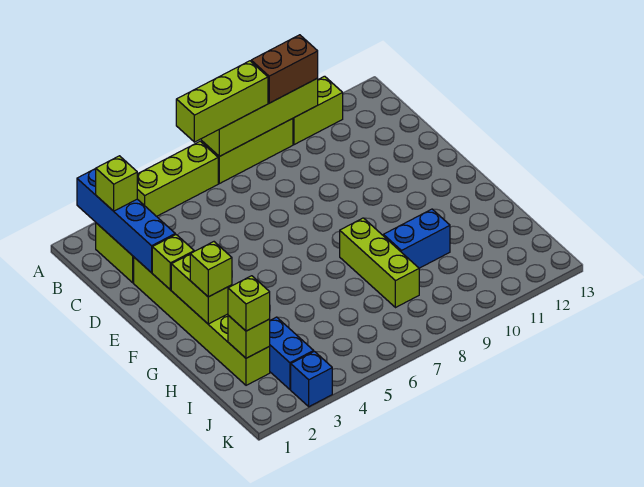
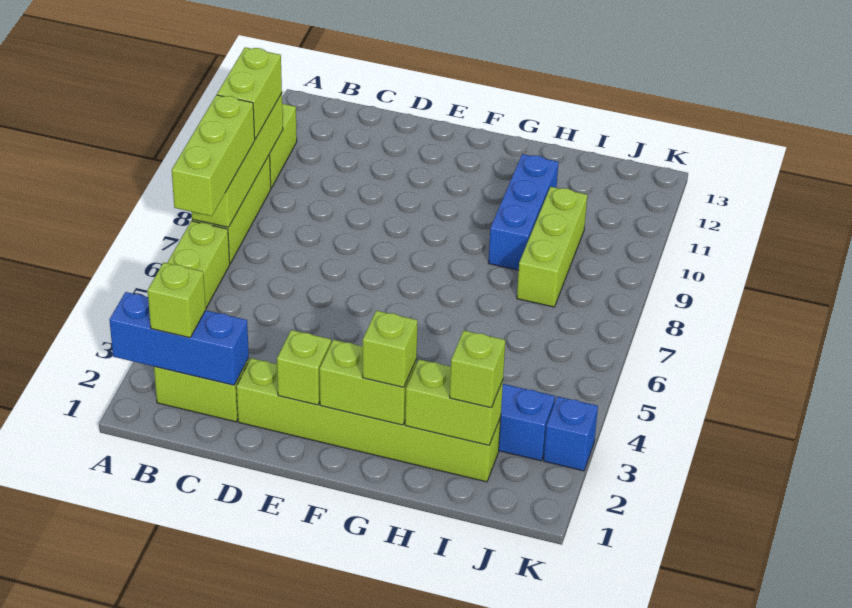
blue 1x4 brick [77,169,175,273] -> blue 1x3 brick [109,292,249,385]
brown 1x2 brick [251,35,318,103] -> lime 1x2 brick [217,47,282,139]
lime 1x3 brick [340,218,419,308] -> lime 1x3 brick turned to [517,187,587,307]
blue 1x2 brick [383,209,450,268] -> blue 1x3 brick [489,154,559,270]
lime 1x1 brick [228,315,270,358] -> lime 1x2 brick [405,359,503,445]

